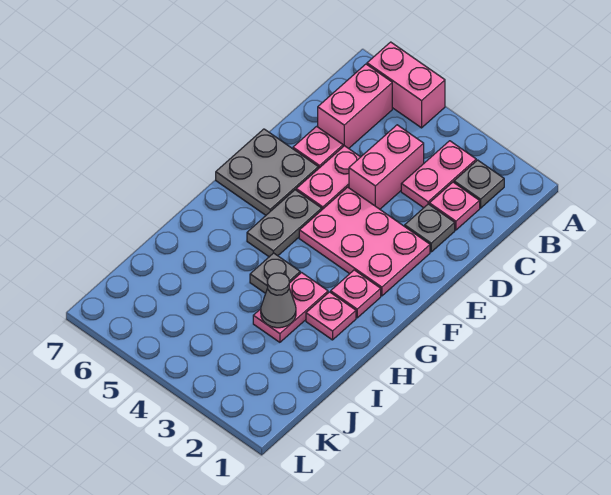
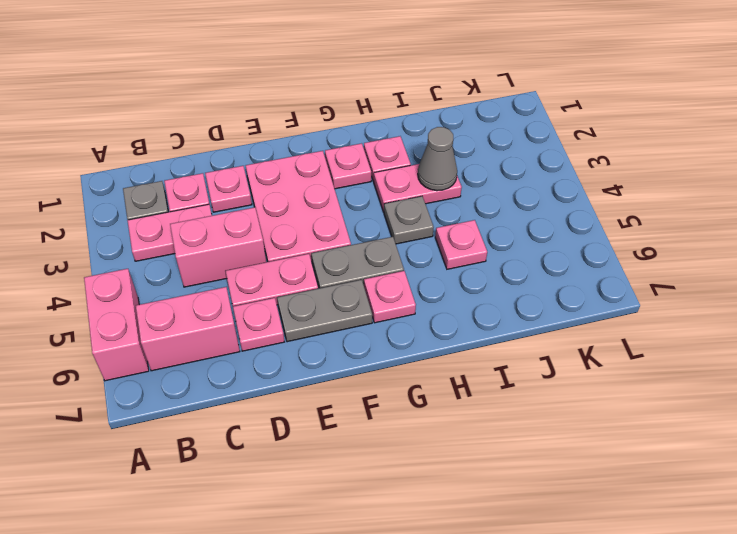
grey 1x1 plate [405,204,455,252] -> pink 1x1 plate [205,166,252,212]
grey 2x2 plate [216,129,318,215] -> grey 1x2 plate [277,280,372,342]
none -> pink 1x1 plate [364,271,416,323]
none -> pink 1x1 plate [435,220,487,269]

